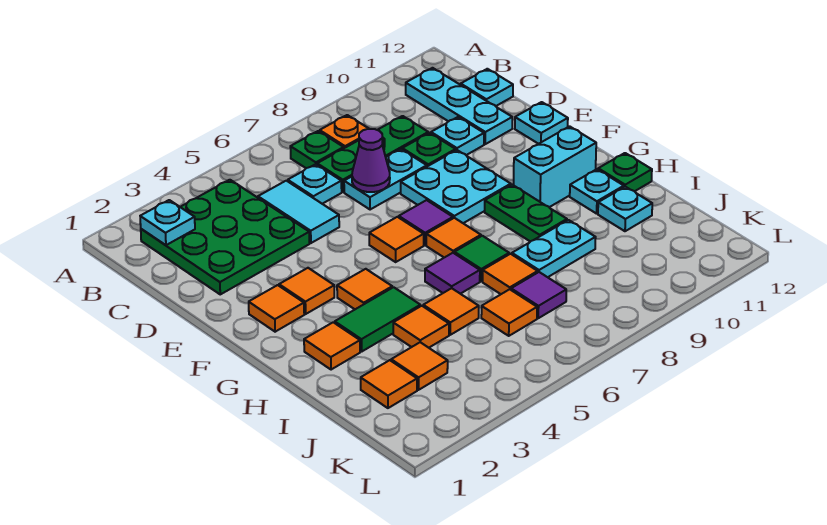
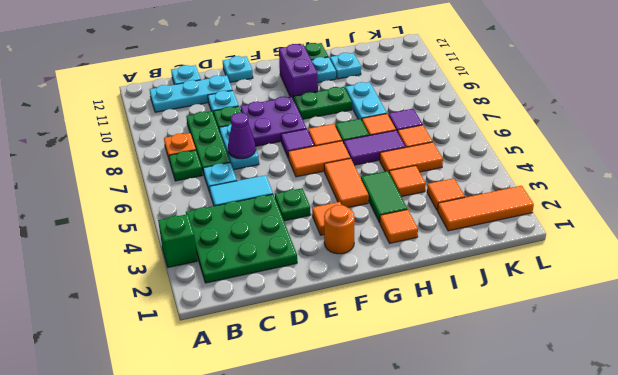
none -> green 1x1 brick [158,214,197,267]
cyan 1x1 plate [140,200,195,245] -> none
none -> green 1x1 plate [275,188,311,221]
cyan 2x2 plate [401,150,511,223] -> purple 2x2 plate [240,96,307,146]
orange 1x1 tile [249,285,304,332] -> orange 1x1 round brick [324,205,355,254]
orange 1x1 tile [369,217,424,262] -> orange 1x2 tile [288,141,350,177]
orange 1x1 tile [337,269,392,309] -> orange 1x2 tile [324,158,369,208]
cyan 1x2 brick [514,126,596,207] -> purple 1x2 brick [279,44,318,97]
purple 1x1 tile [425,253,480,294] -> purple 1x2 tile [344,130,405,165]
orange 1x1 tile [423,288,479,335] -> orange 1x2 tile [380,142,443,172]
orange 1x1 tile [361,360,417,408] -> orange 1x3 tile [438,186,534,231]

